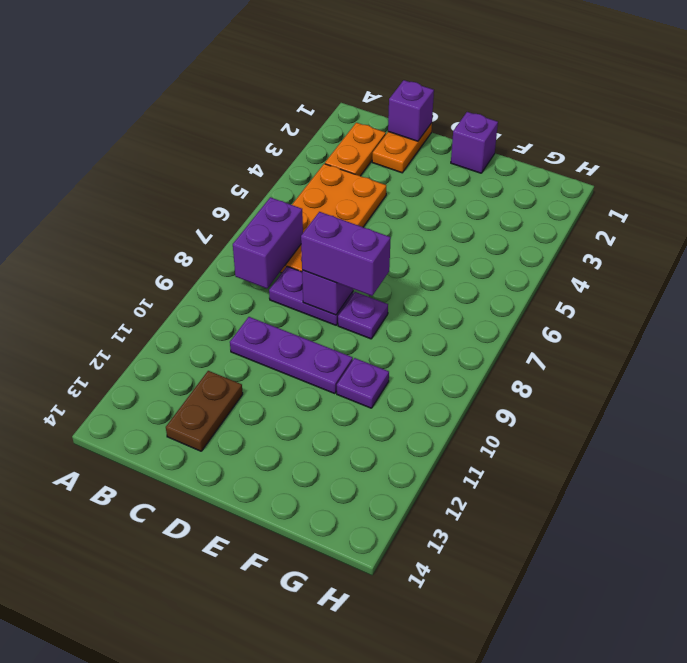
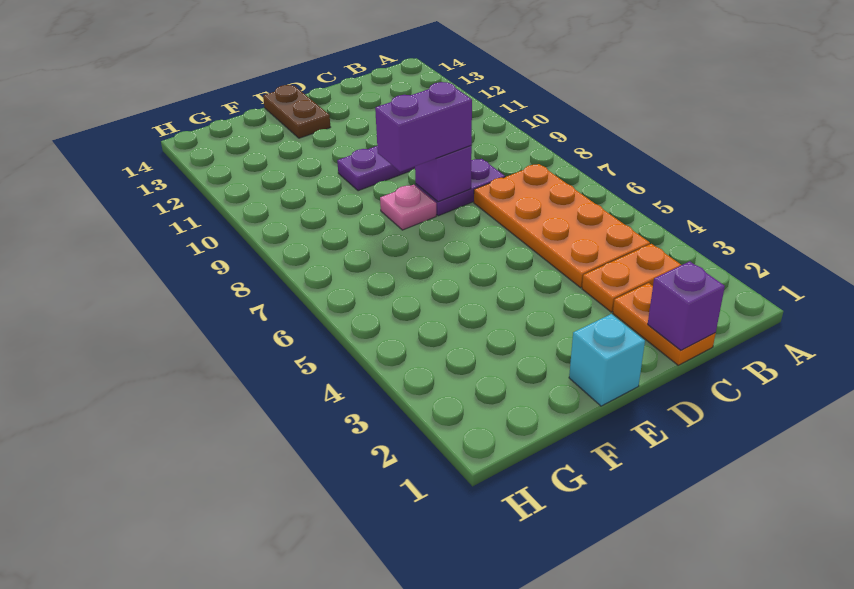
orange 1x2 plate [325,123,386,176] -> orange 1x2 plate turned to [582,244,681,312]
purple 1x2 brick [233,197,303,289] -> none
brown 1x2 plate [166,371,243,451] -> brown 1x2 plate moved to [263,85,330,138]
purple 1x1 brick [451,112,498,173] -> cyan 1x1 brick [569,314,645,406]
purple 1x1 plate [338,292,388,339] -> pink 1x1 plate [380,185,436,230]
purple 1x1 plate [337,358,389,408] -> none

